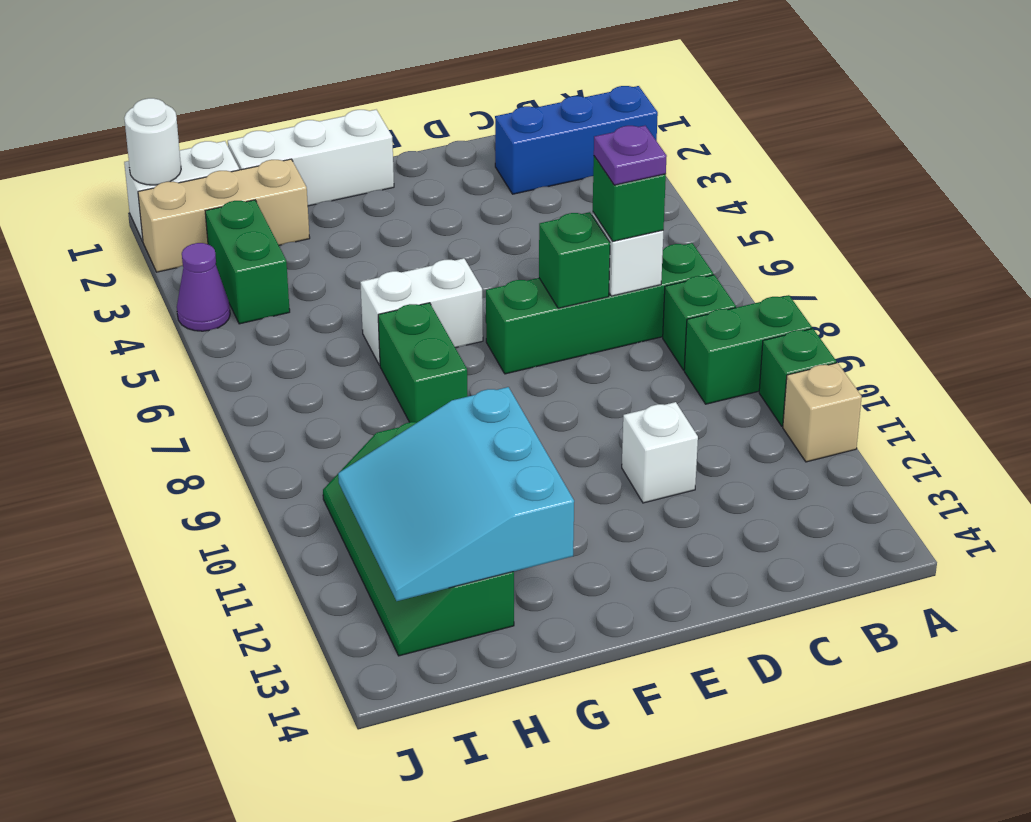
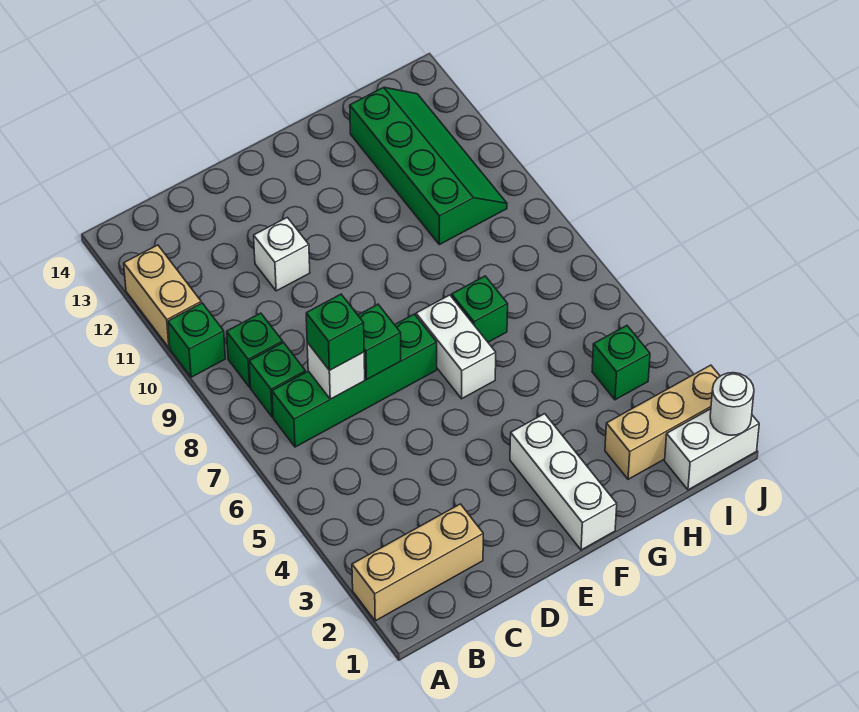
blue 1x3 brick [495,86,658,194] -> tan 1x3 brick [352,504,483,621]
green 1x2 brick [684,295,812,404] -> green 1x1 brick [227,313,283,387]
tan 1x1 brick [783,363,862,462] -> tan 1x2 brick [124,245,201,348]
purple 1x1 plate [594,126,667,185] -> none
white 1x3 brick [228,110,394,206] -> white 1x3 brick turned to [510,414,617,550]
white 1x2 brick [360,258,483,365] -> white 1x2 brick turned to [416,295,496,399]
green 1x2 brick [378,303,468,422] -> green 1x1 brick [452,276,508,342]
cyan 3x3 slope [338,387,574,601] -> none
green 1x2 brick [205,200,290,324] -> green 1x1 brick [592,326,650,400]
purple 1x1 cone [177,243,230,331] -> none

